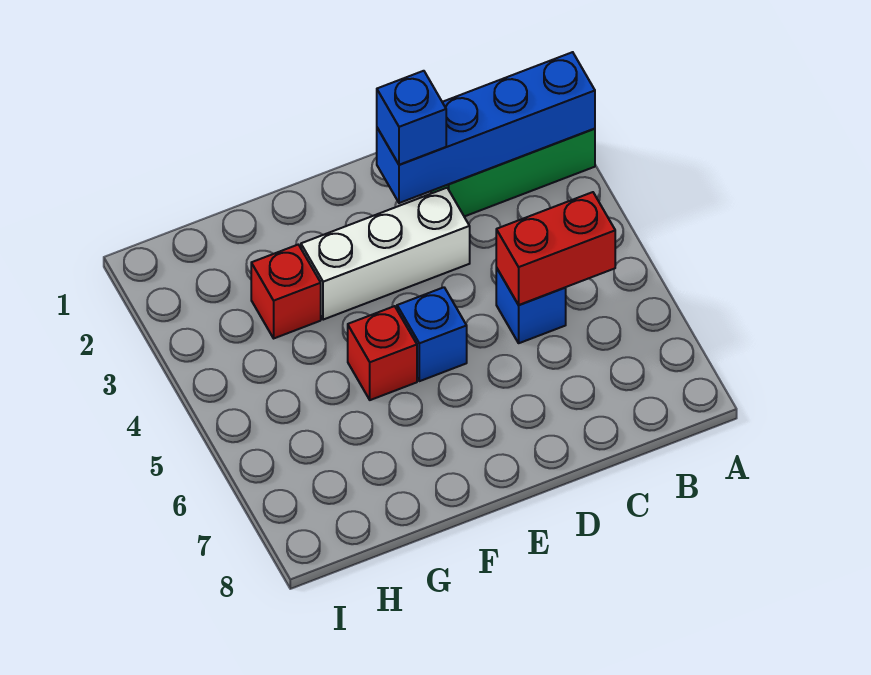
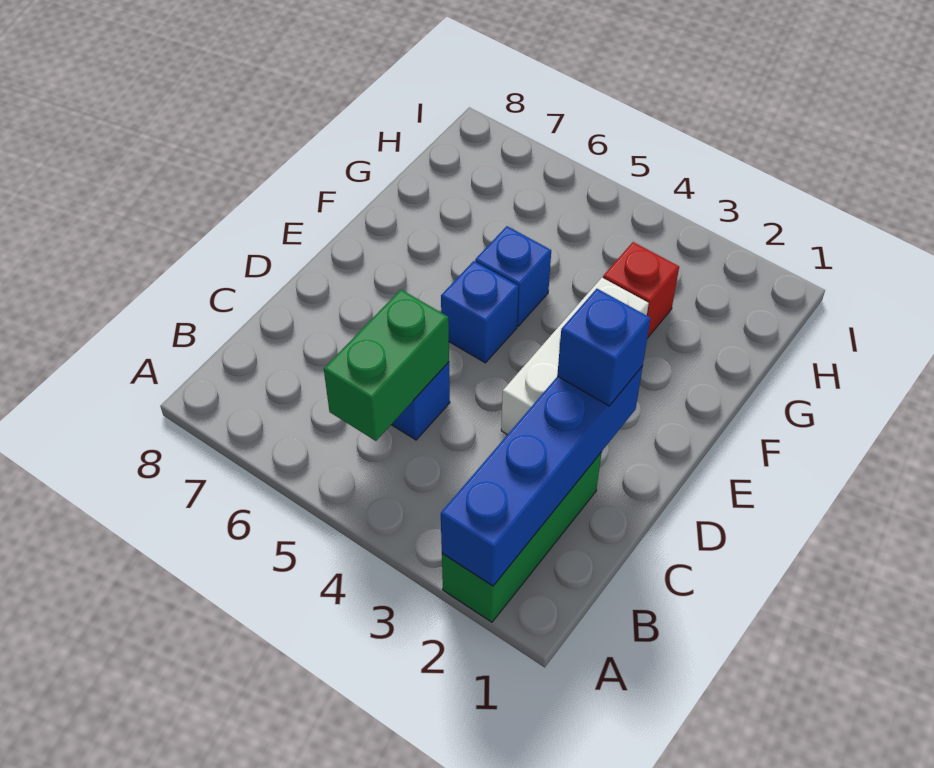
red 1x2 brick [496,192,615,305] -> green 1x2 brick [324,290,449,441]
red 1x1 brick [348,306,417,400] -> blue 1x1 brick [475,226,551,326]

